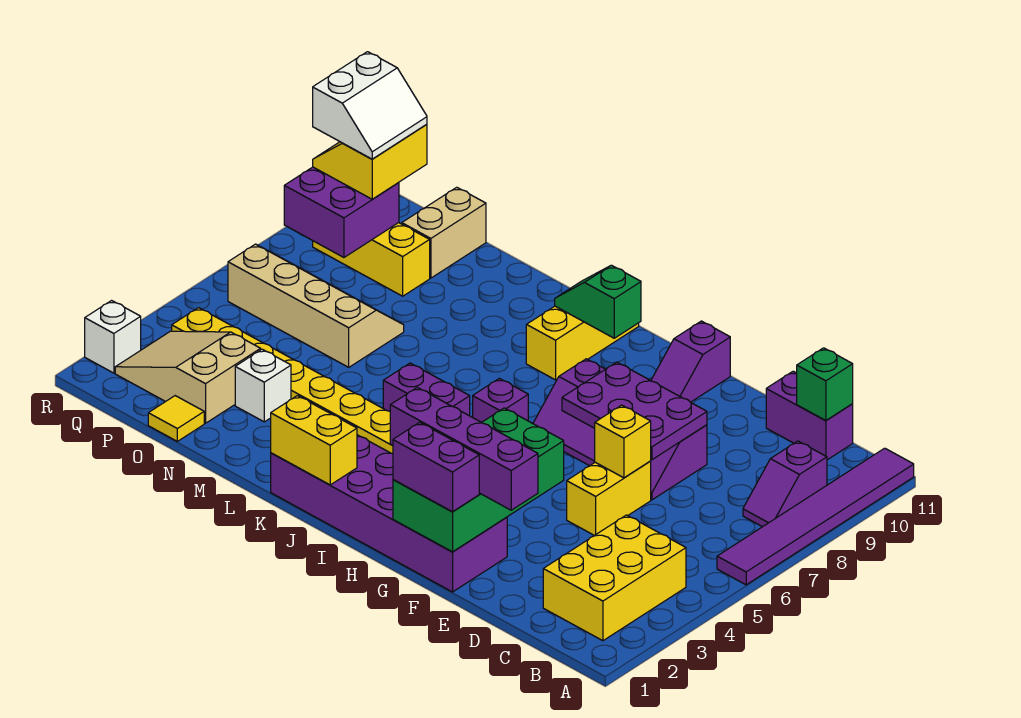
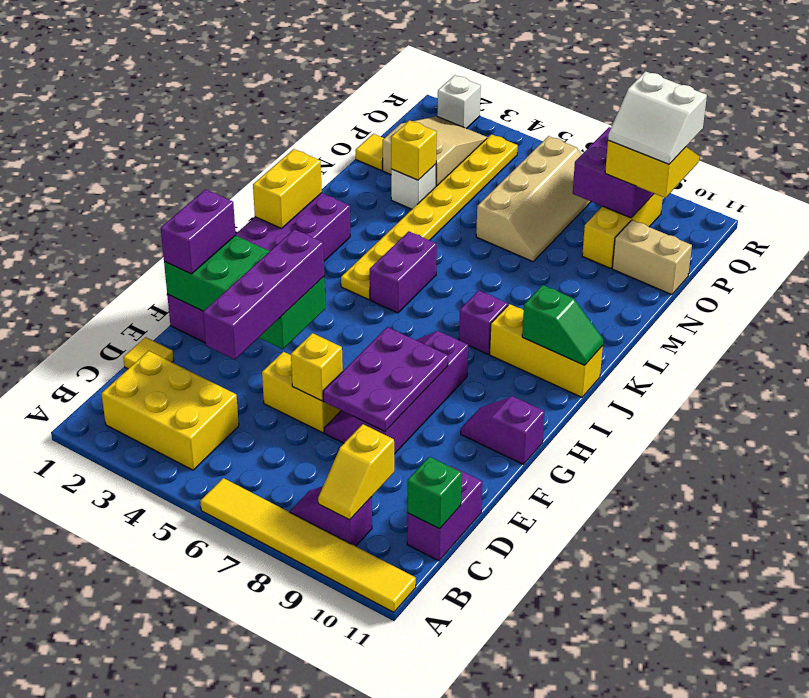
purple 1x6 tile [717,448,914,585] -> yellow 1x6 tile [200,478,416,612]
none -> yellow 1x2 slope [318,424,394,520]
none -> yellow 1x1 tile [123,337,174,369]
purple 1x4 brick [390,387,538,510] -> purple 1x4 brick moved to [203,229,324,359]
purple 1x1 brick [473,378,528,423] -> purple 1x1 brick moved to [459,290,508,354]
green 1x2 slope [555,265,641,338] -> green 1x2 slope turned to [522,285,603,365]
none -> yellow 1x1 brick [391,120,437,180]

